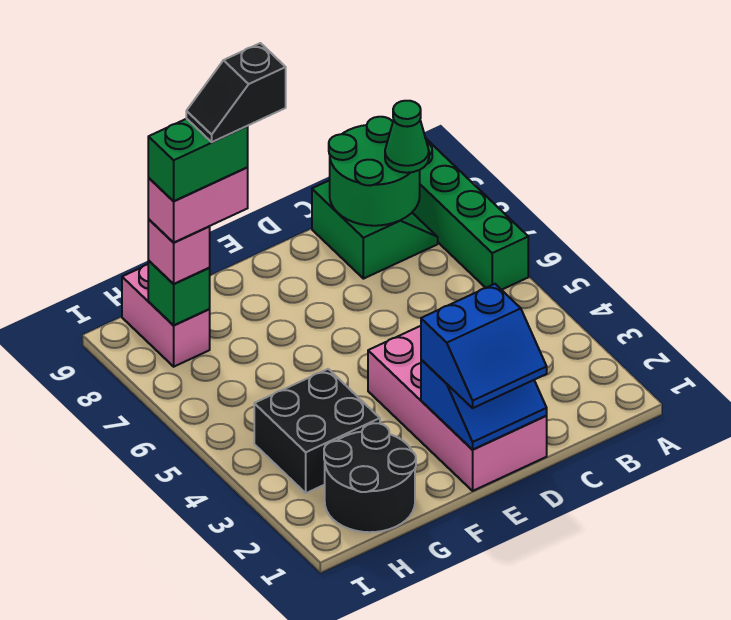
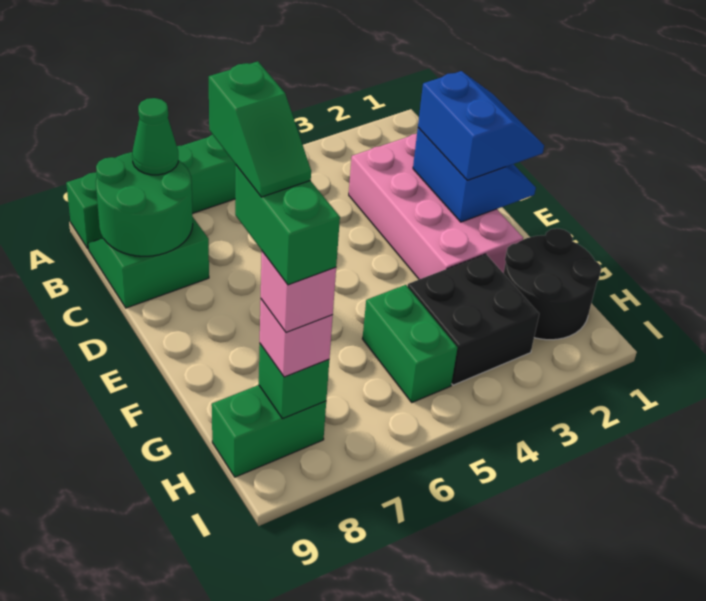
pink 2x4 brick [368,326,547,491] -> pink 2x4 brick turned to [349,134,523,279]
black 1x2 slope [186,43,286,142] -> green 1x2 slope [209,61,311,197]
none -> green 1x2 brick [362,285,457,402]
pink 1x2 brick [148,168,248,243] -> pink 1x1 brick [261,251,336,333]
pink 1x2 brick [122,264,210,367] -> green 1x2 brick [212,385,326,477]

